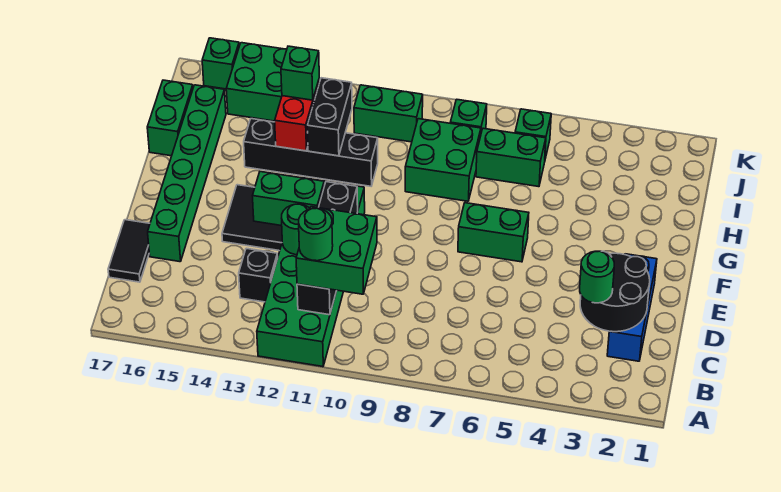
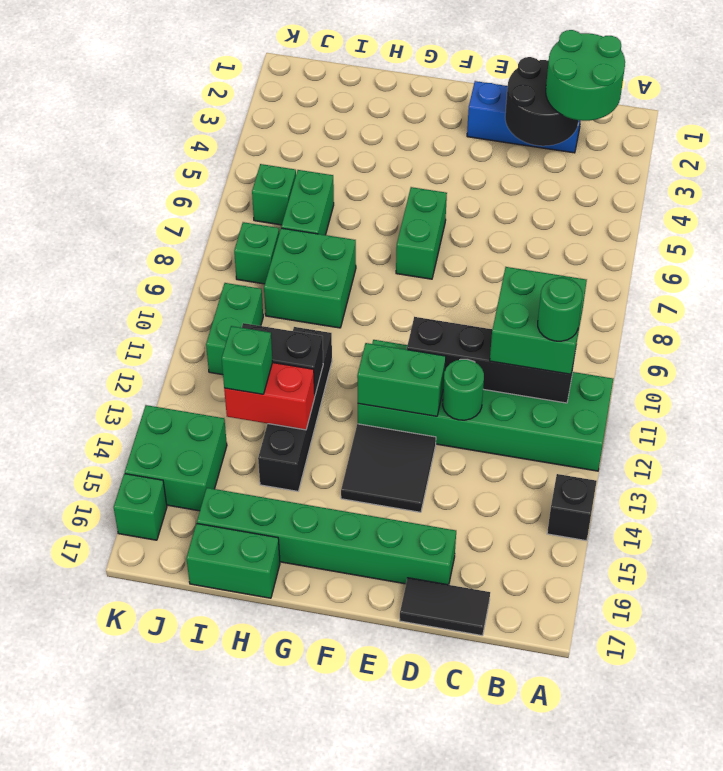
green 1x1 round brick [580,251,614,303] -> green 2x2 round brick [546,30,625,121]
black 1x1 brick [239,248,278,302] -> black 1x1 brick moved to [547,474,597,541]
green 1x2 brick [253,172,324,226] -> green 1x2 brick turned to [357,343,446,416]

